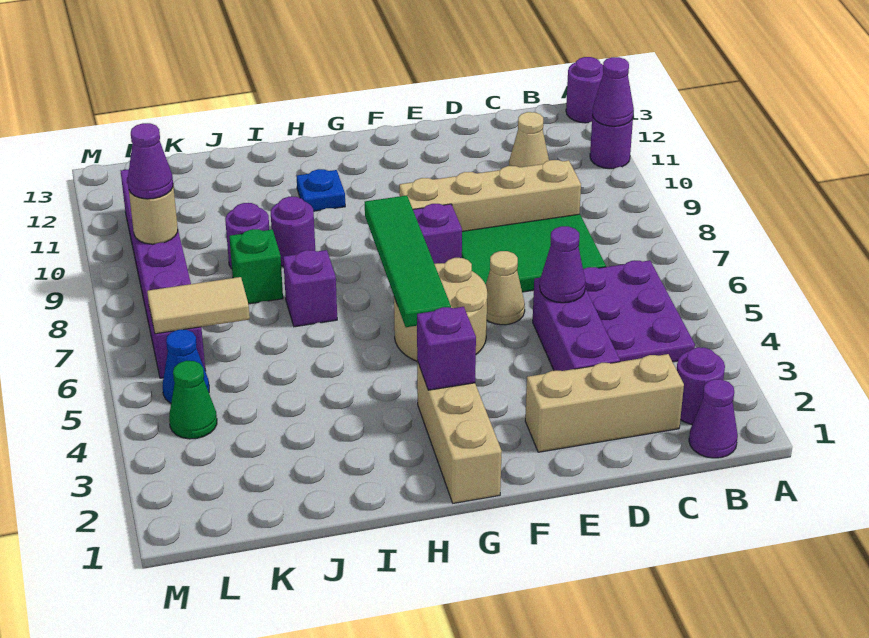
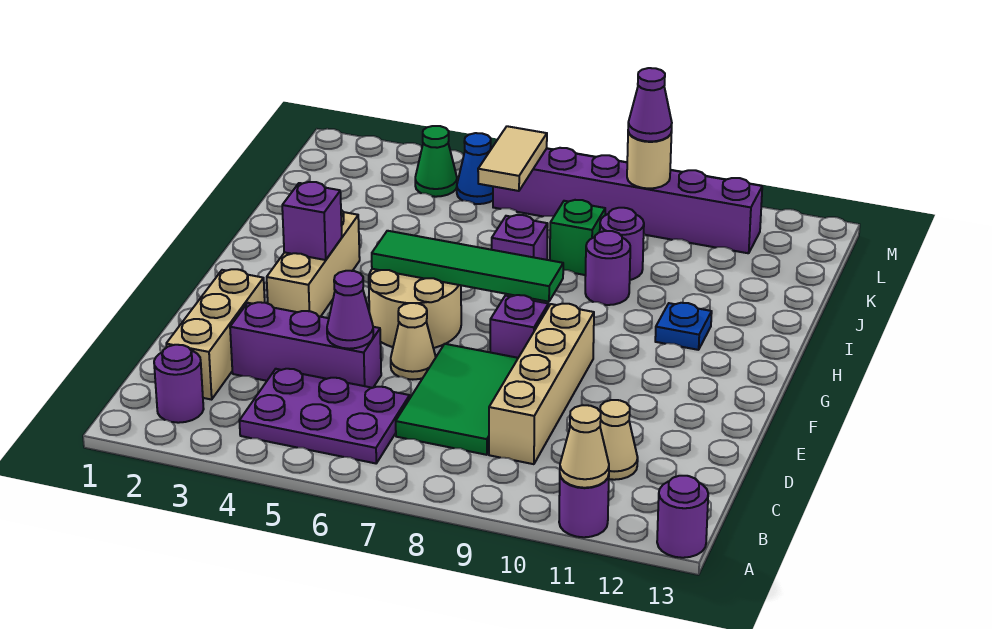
purple 1x1 cone [592,57,634,126] -> tan 1x1 cone [560,405,609,488]
purple 1x1 cone [689,379,738,458] -> none
tan 1x3 brick [417,361,502,503] -> tan 1x3 brick turned to [267,210,360,317]

